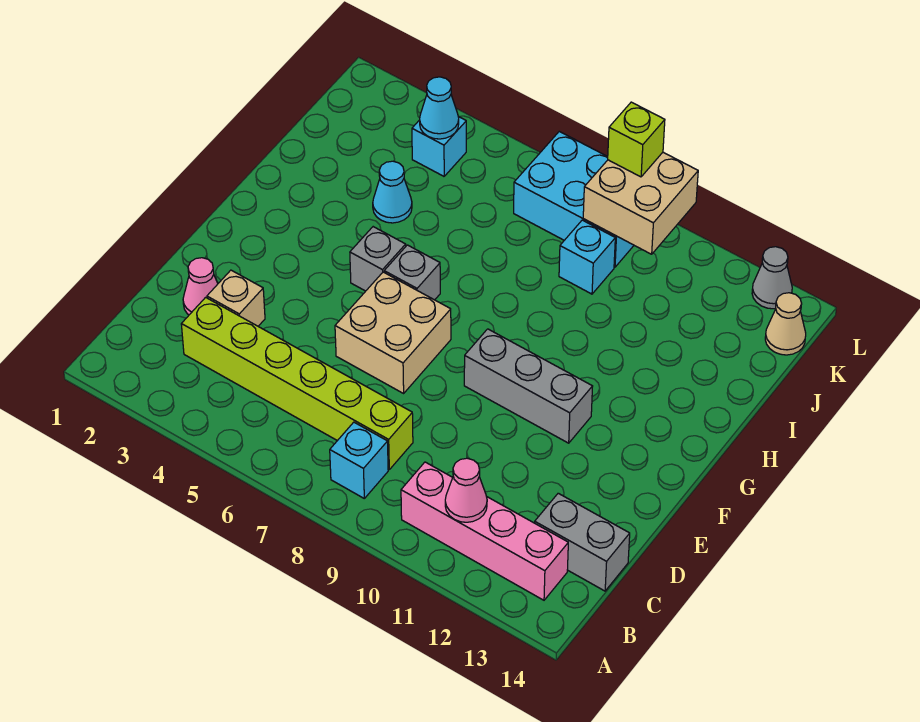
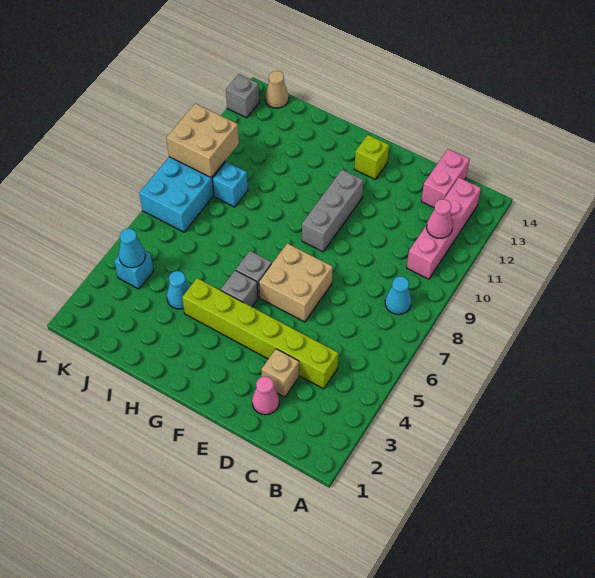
cyan 1x1 brick [330,422,388,498] -> cyan 1x1 cone [385,276,411,315]
lime 1x6 brick [181,297,413,469] -> lime 1x6 brick turned to [182,278,338,389]
grey 1x2 brick [535,493,630,591] -> pink 1x2 brick [421,149,470,208]
lime 1x1 brick [608,102,665,177] -> lime 1x1 brick moved to [354,135,389,179]
grey 1x1 cone [752,247,792,309] -> grey 1x1 brick [226,74,259,118]

